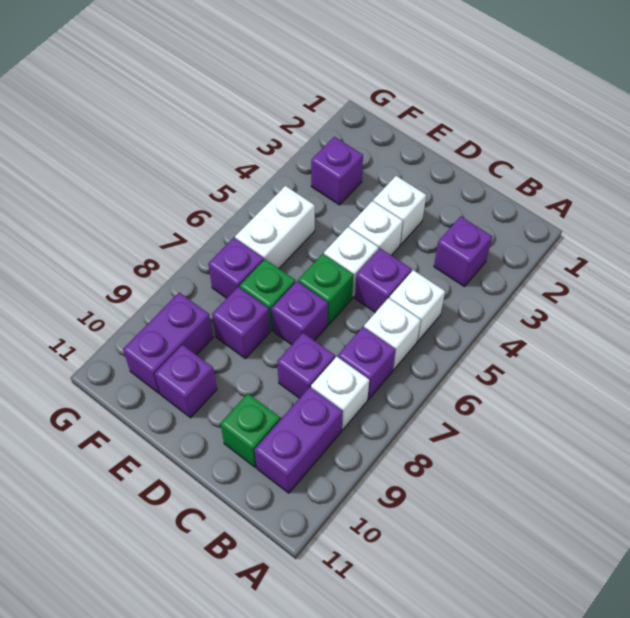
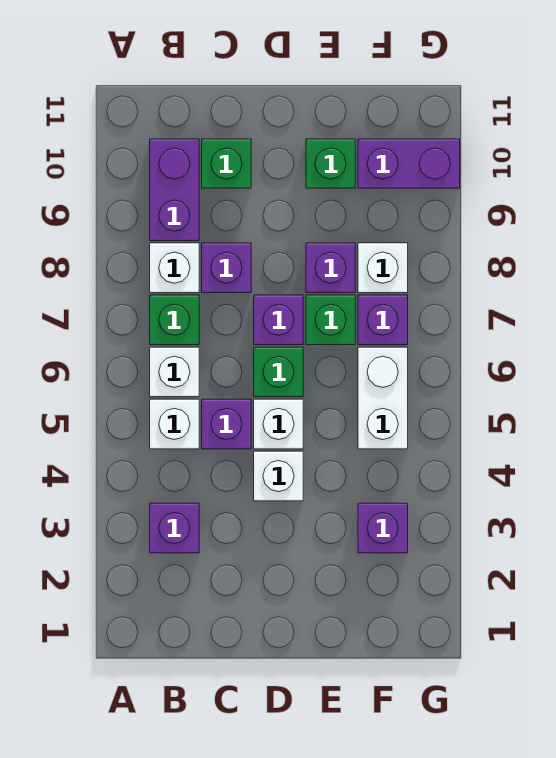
purple 1x1 brick [338,327,395,400] -> green 1x1 brick [150,295,199,345]
white 1x1 brick [373,176,426,245] -> white 1x1 brick moved to [358,243,408,293]
purple 1x1 brick [155,345,217,418] -> green 1x1 brick [306,139,355,188]
purple 1x2 brick [123,293,213,394] -> purple 1x2 brick turned to [358,139,460,188]

